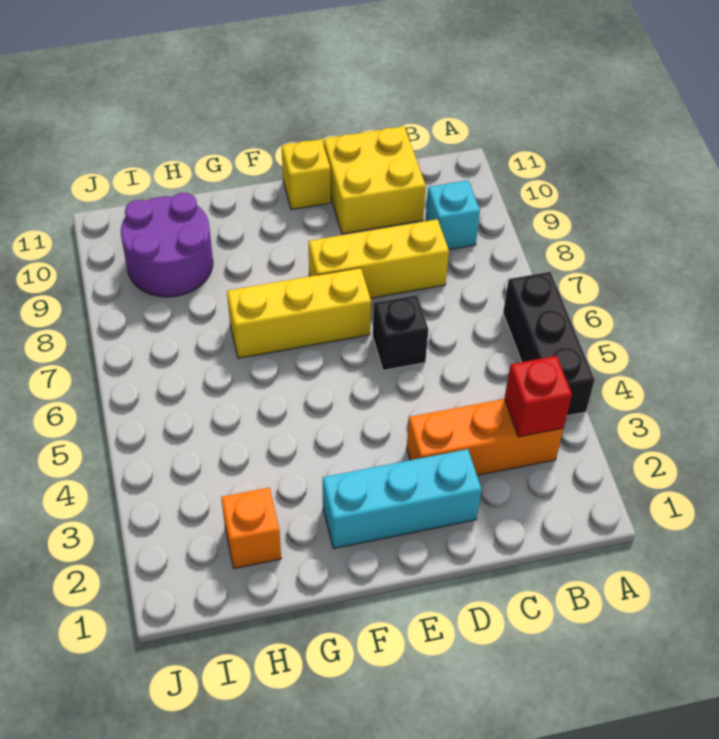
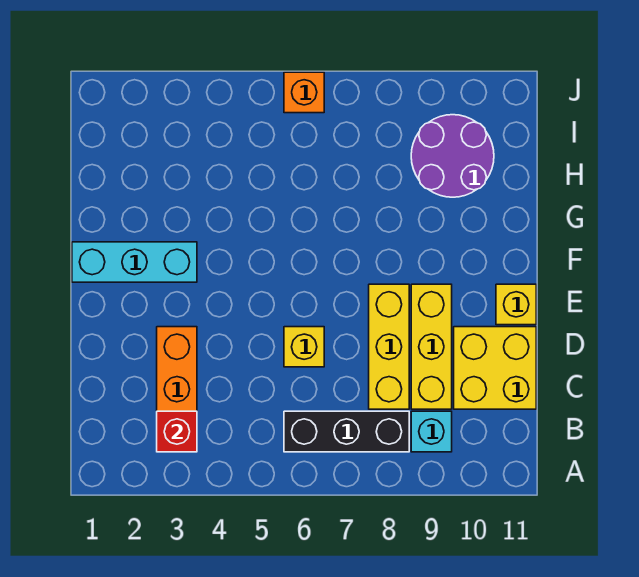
black 1x3 brick [503,272,595,416] -> black 1x3 brick moved to [284,411,409,452]
cyan 1x3 brick [323,449,482,549] -> cyan 1x3 brick turned to [72,242,197,282]
black 1x1 brick [373,295,428,370] -> yellow 1x1 brick [284,327,324,367]
yellow 1x3 brick [227,268,371,358] -> yellow 1x3 brick moved to [411,284,452,409]
orange 1x1 brick [221,488,281,568] -> orange 1x1 brick moved to [284,72,324,113]

